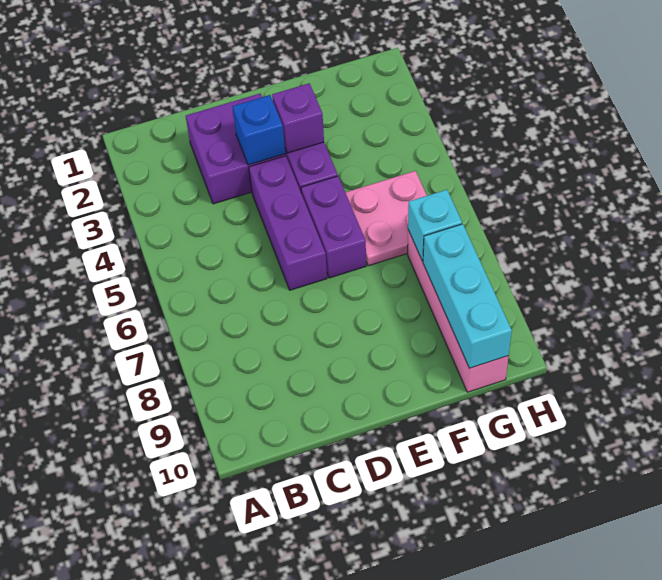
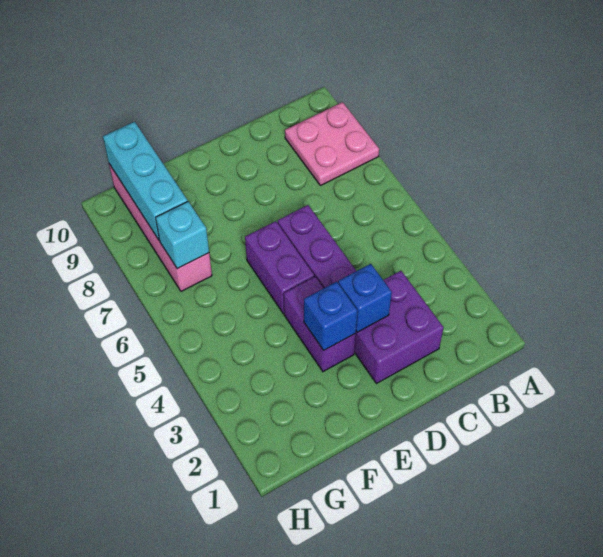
purple 1x1 brick [272,83,324,153] -> blue 1x1 brick [304,282,357,350]
pink 2x2 plate [345,171,427,266] -> pink 2x2 plate moved to [285,102,379,186]

